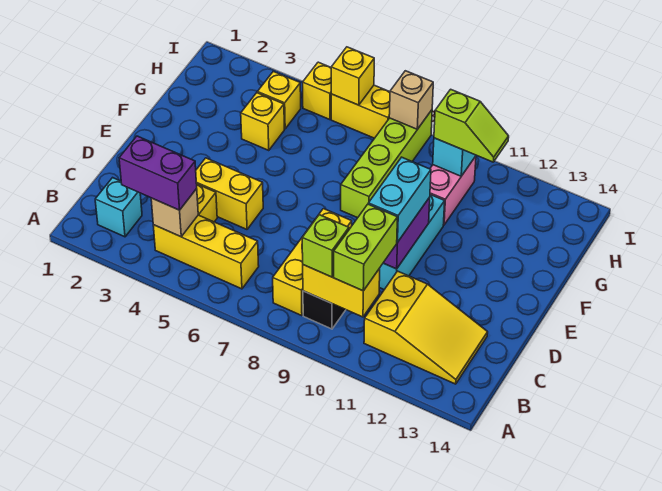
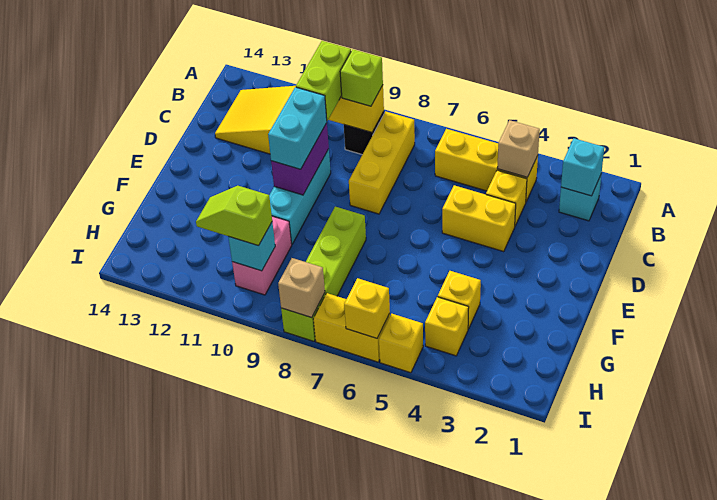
none -> cyan 1x1 brick [561,138,604,196]
purple 1x2 brick [119,136,197,210] -> none

